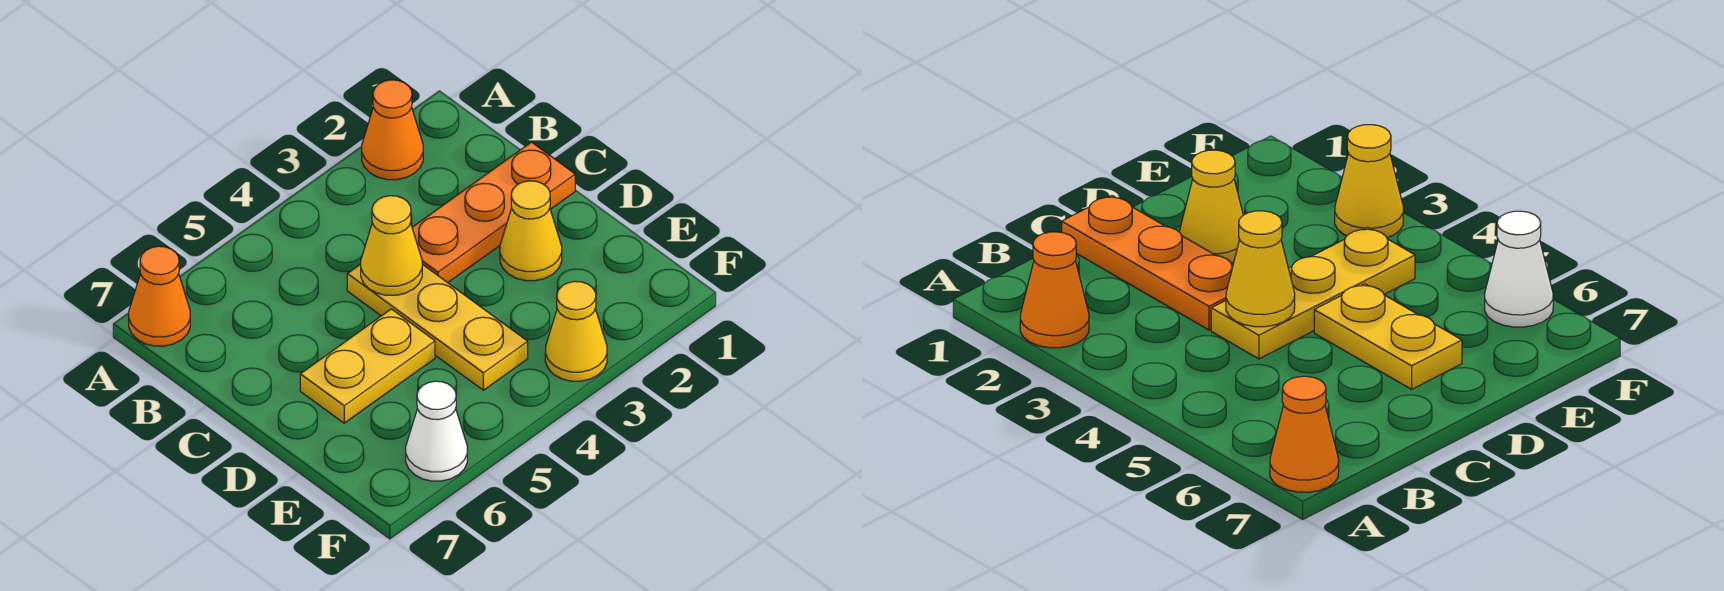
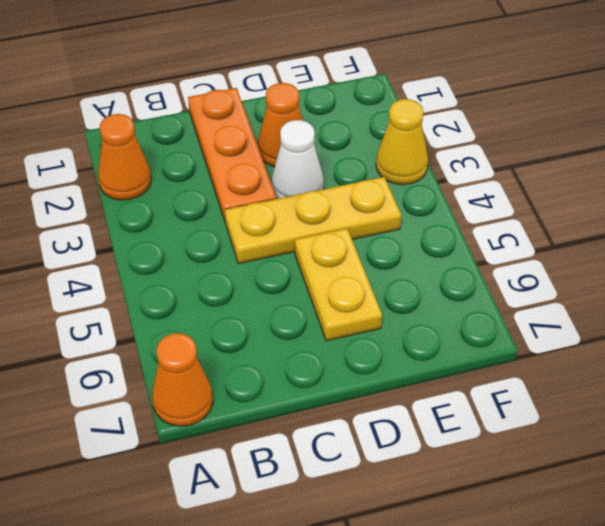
yellow 1x1 cone [361,196,422,295] -> none
yellow 1x1 cone [500,181,562,281] -> orange 1x1 cone [258,83,303,167]
white 1x1 cone [406,381,467,481] -> white 1x1 cone moved to [271,120,324,199]

